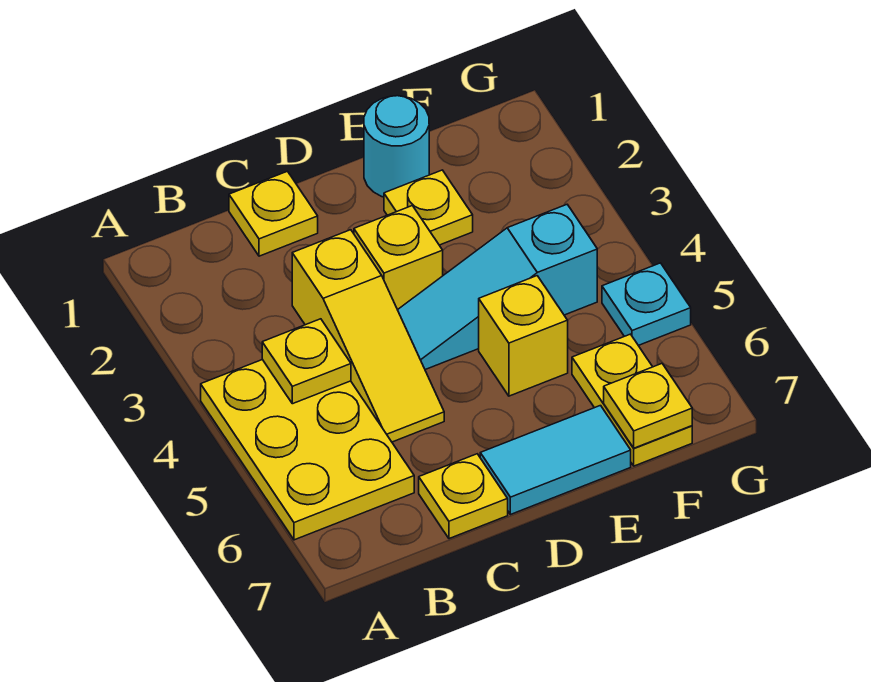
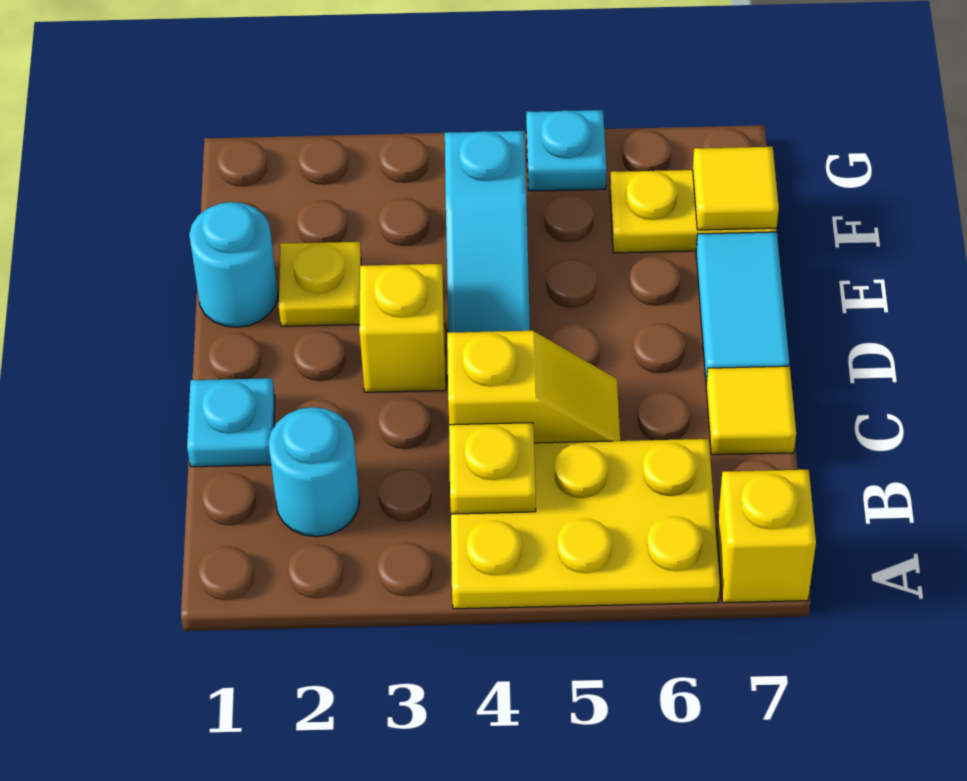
none -> cyan 1x1 round brick [268,407,359,537]
yellow 1x1 plate [229,171,318,256] -> cyan 1x1 plate [187,378,275,467]
yellow 1x3 slope [292,230,444,442] -> yellow 1x2 slope [447,331,620,443]
yellow 1x1 plate [419,454,508,539] -> yellow 1x1 tile [706,366,796,455]
yellow 1x1 brick [479,276,568,396] -> yellow 1x1 brick moved to [717,470,816,603]
yellow 1x1 plate [604,364,692,448] -> yellow 1x1 tile [693,147,779,230]

